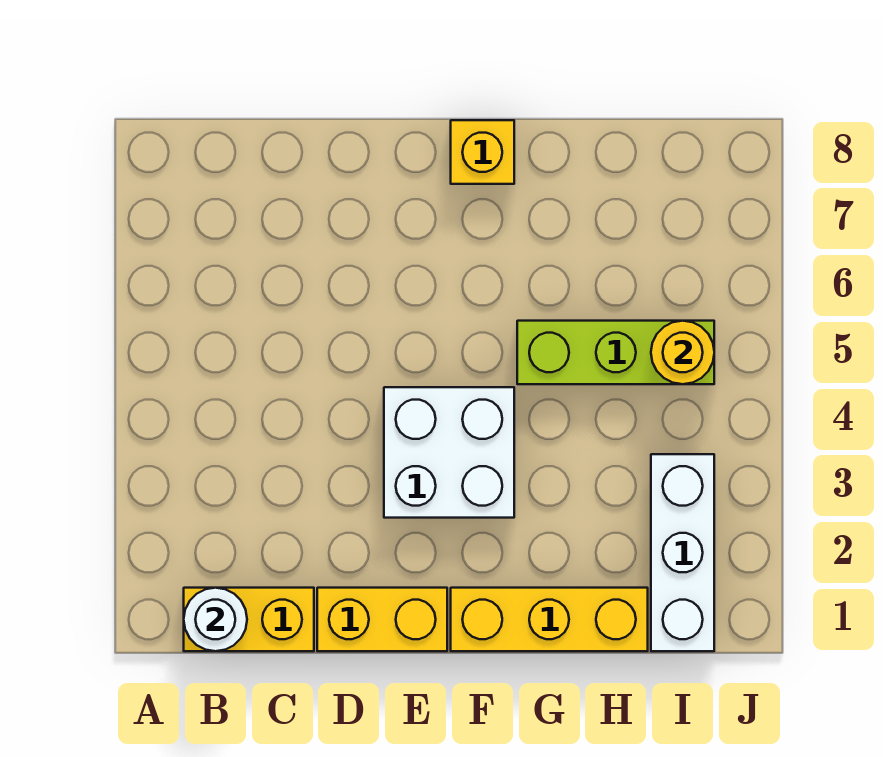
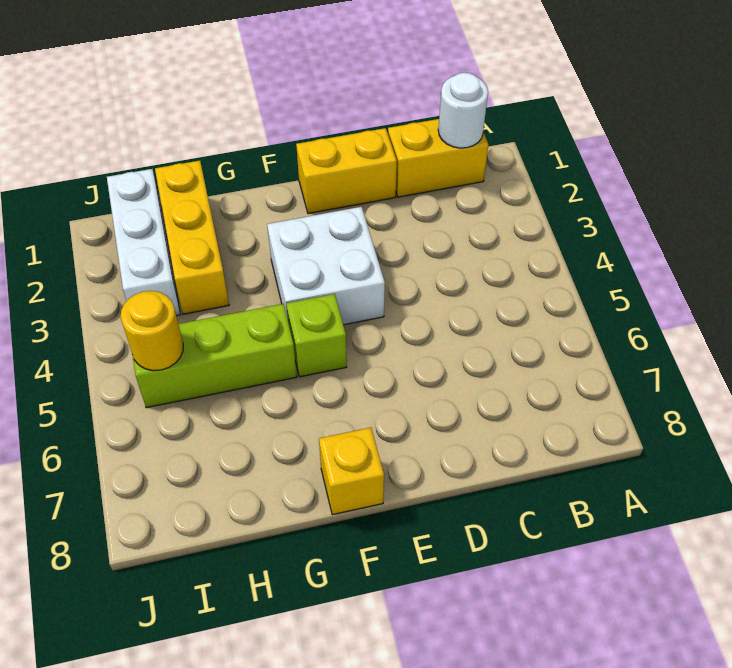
yellow 1x3 brick [451,588,648,651] -> yellow 1x3 brick turned to [155,161,229,314]
none -> lime 1x1 brick [286,294,347,377]

